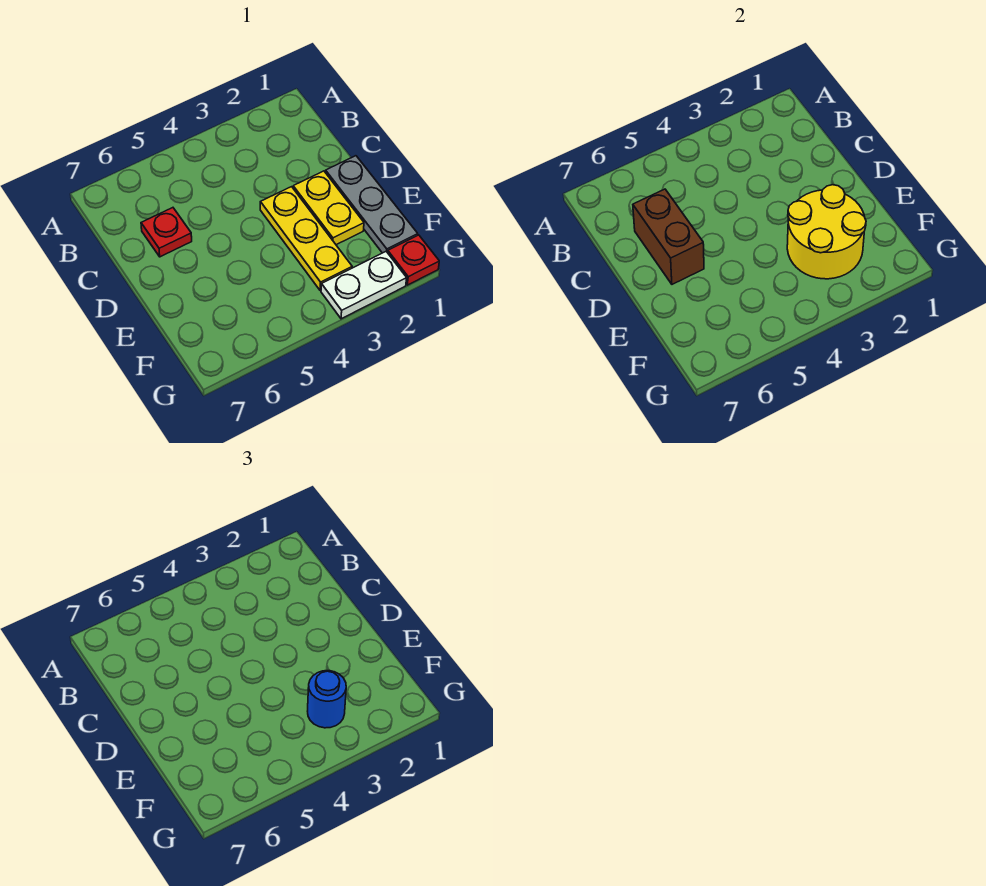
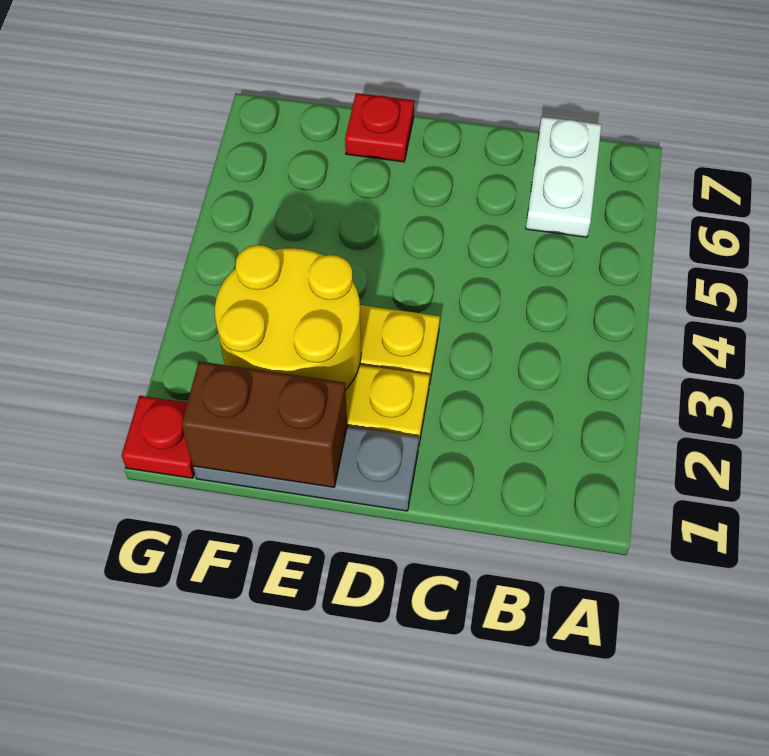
red 1x1 plate [141,208,192,257] -> red 1x1 plate moved to [345,93,414,162]
brown 1x2 brick [633,189,704,284] -> brown 1x2 brick moved to [181,361,347,487]
blue 1x1 round brick [308,671,346,728] -> none
white 1x2 plate [321,252,407,319] -> white 1x2 plate moved to [526,117,601,237]

